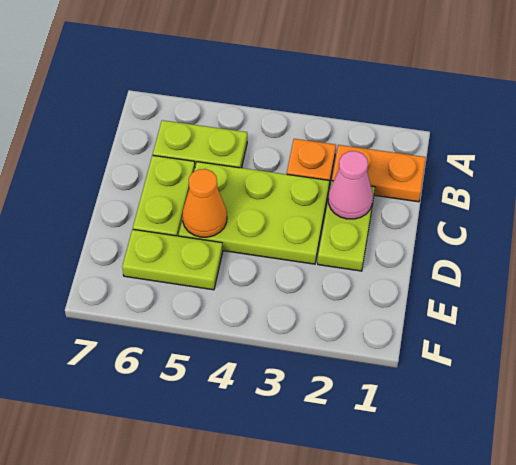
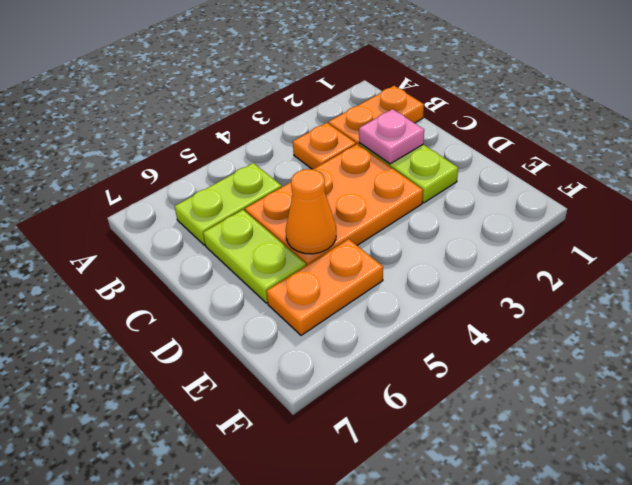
pink 1x1 cone [328,151,373,219] -> pink 1x1 plate [359,109,424,164]
lime 2x3 plate [179,162,329,264] -> orange 2x3 plate [245,144,423,266]
lime 1x2 plate [122,229,223,290] -> orange 1x2 plate [267,239,383,335]

